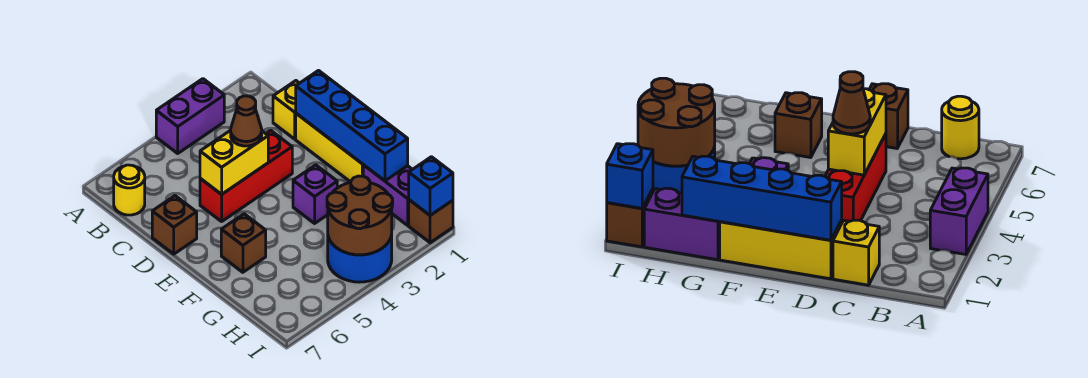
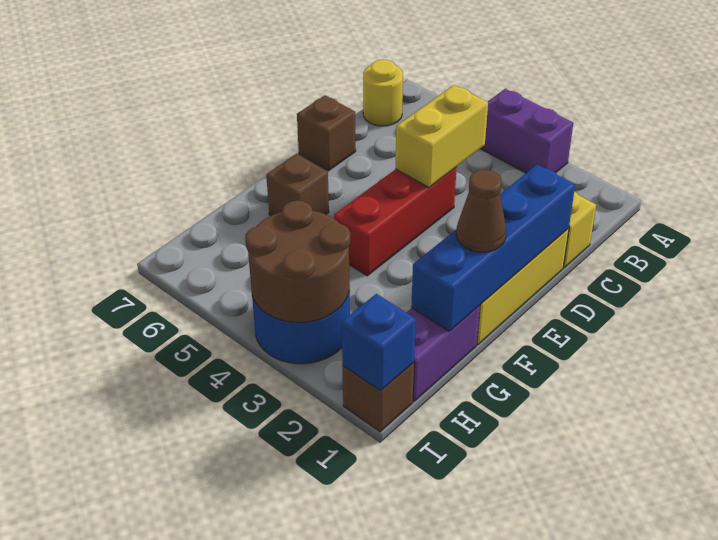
red 1x3 brick [200,130,292,221] -> red 1x3 brick turned to [334,167,457,276]
yellow 1x2 brick [200,130,268,194] -> yellow 1x2 brick turned to [395,85,488,187]
brown 1x1 cone [231,96,262,146] -> brown 1x1 cone moved to [456,170,506,252]
purple 1x1 brick [293,165,337,223] -> none

